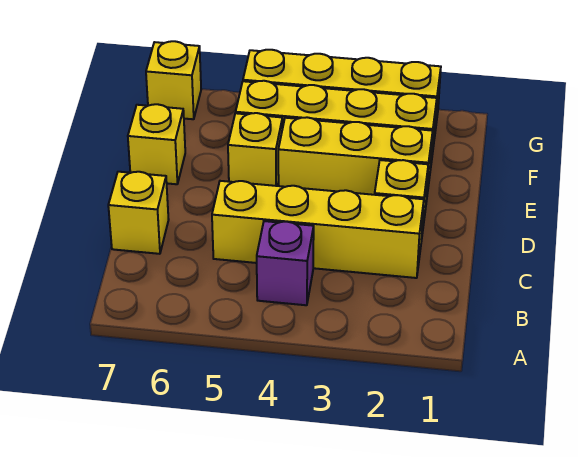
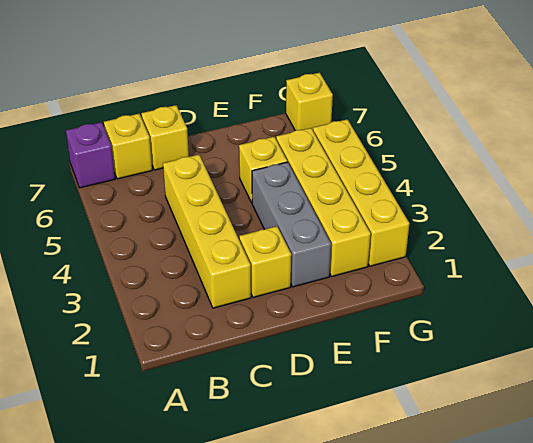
purple 1x1 brick [257,221,314,305] -> purple 1x1 brick moved to [66,122,115,188]
yellow 1x3 brick [278,117,433,202] -> grey 1x3 brick [252,162,331,287]
yellow 1x1 brick [128,104,185,184] -> yellow 1x1 brick moved to [104,114,152,179]

